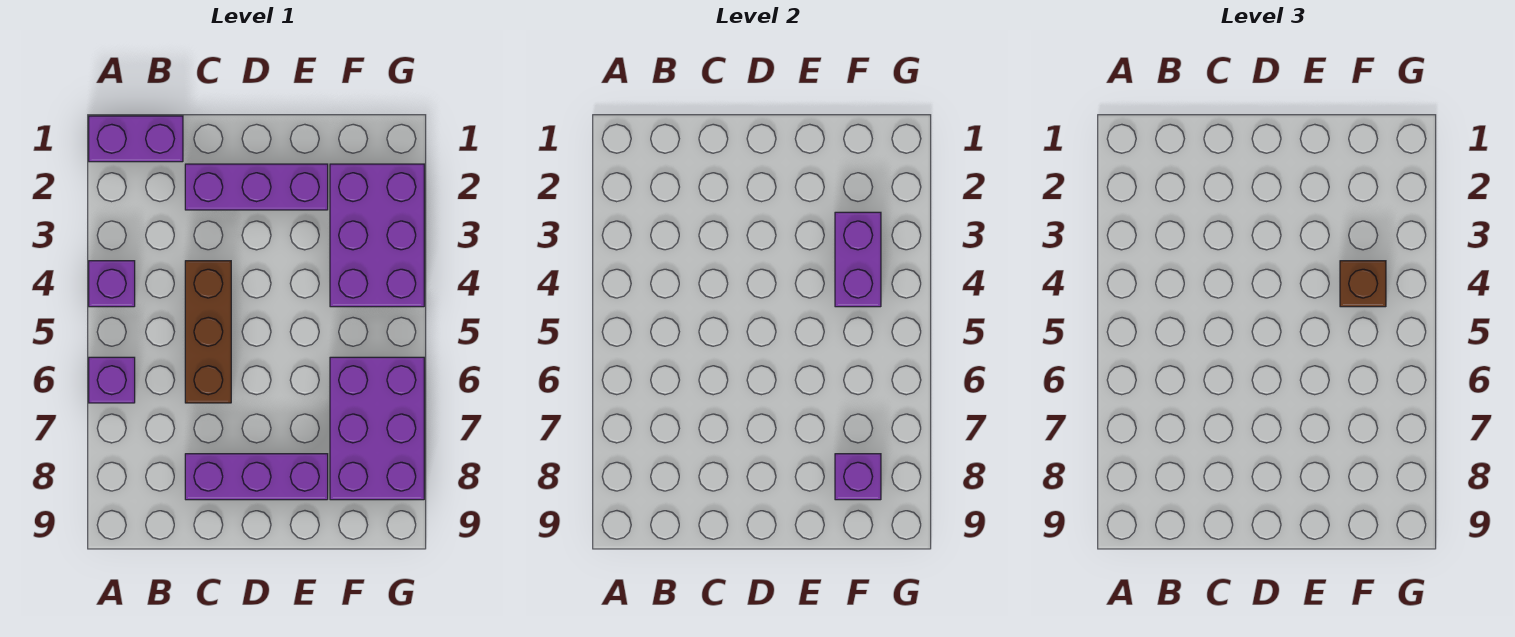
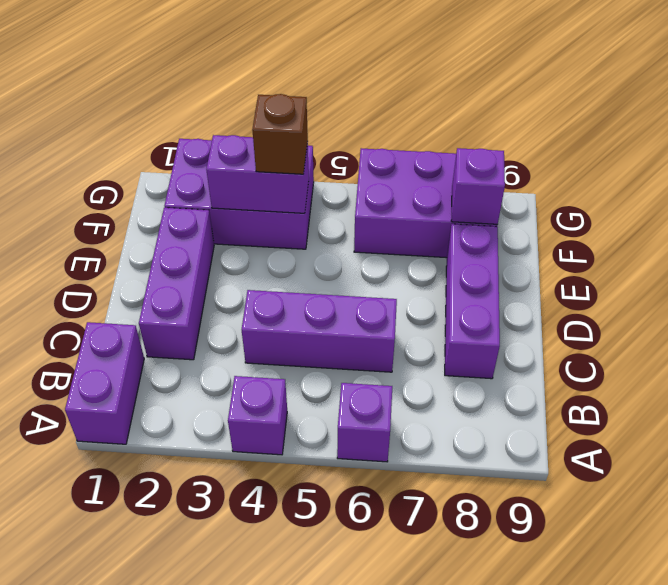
brown 1x3 brick [185,261,231,403] -> purple 1x3 brick [242,290,397,372]

